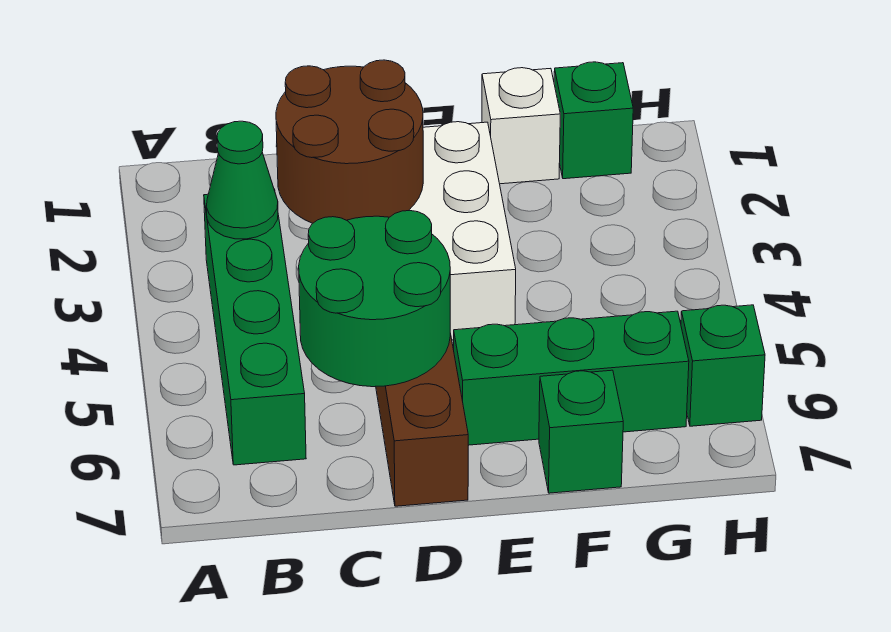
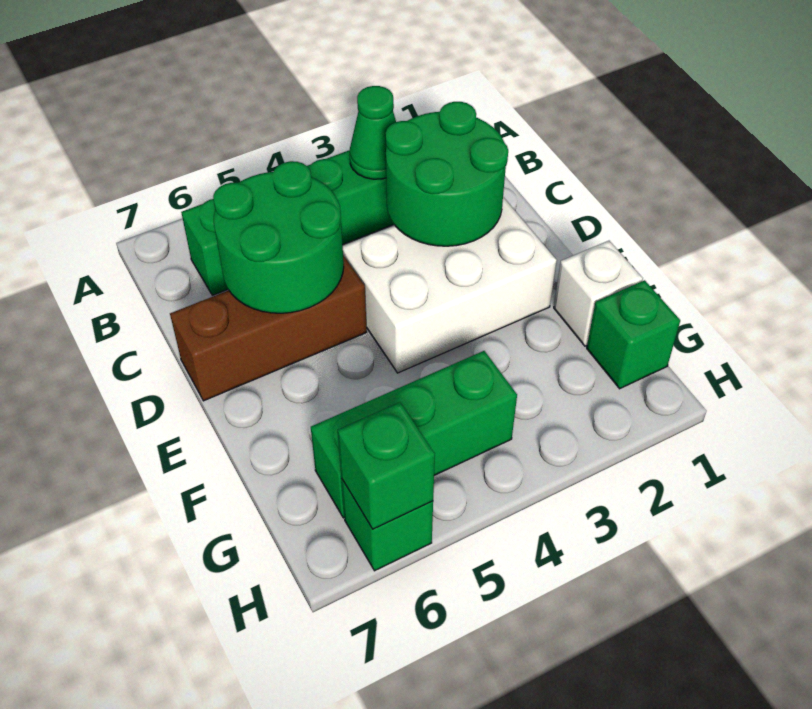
brown 2x2 round brick [276,60,423,223] -> green 2x2 round brick [386,102,508,246]
green 1x3 brick [454,311,689,445] -> green 1x3 brick turned to [311,351,517,518]
green 1x1 brick [539,370,623,493] -> green 1x1 brick moved to [338,402,435,529]

